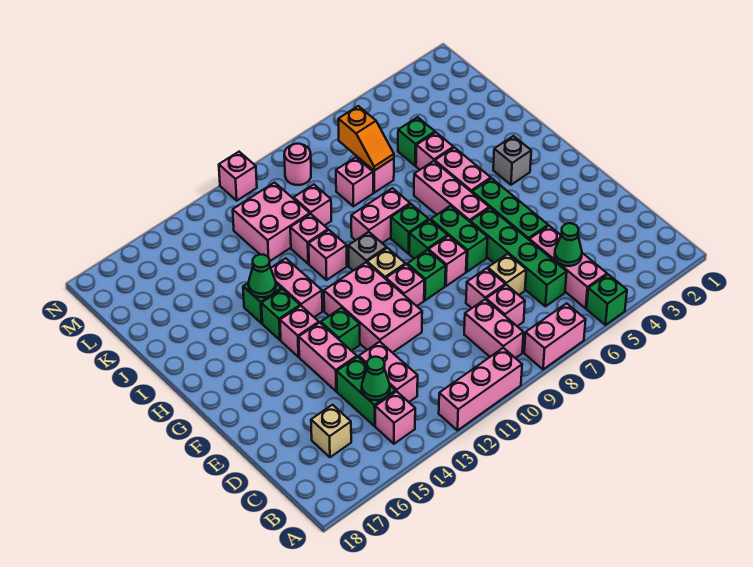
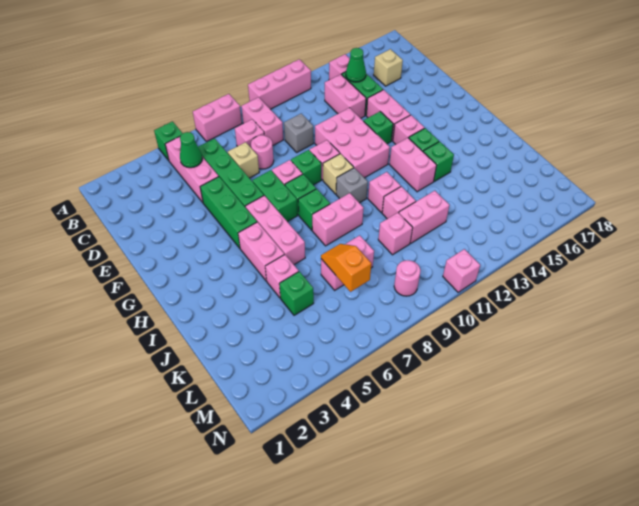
pink 1x1 brick [466,268,505,308] -> pink 1x1 round brick [251,135,274,169]
grey 1x1 brick [493,136,531,185] -> grey 1x1 brick moved to [284,114,314,152]
green 1x1 cone [248,255,276,297] -> none
pink 2x2 brick [233,183,310,261] -> pink 1x2 brick [399,191,450,243]

